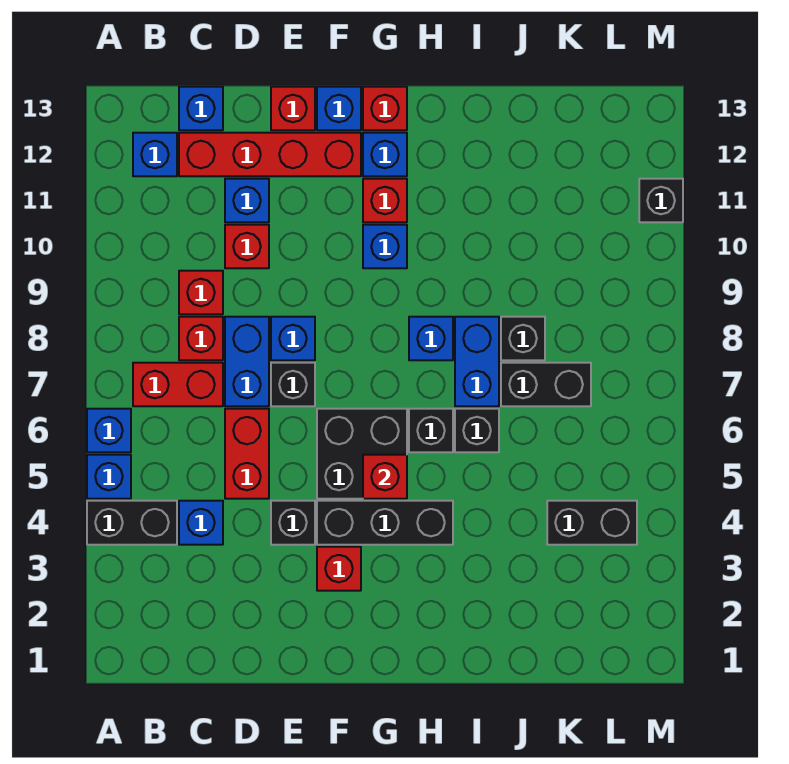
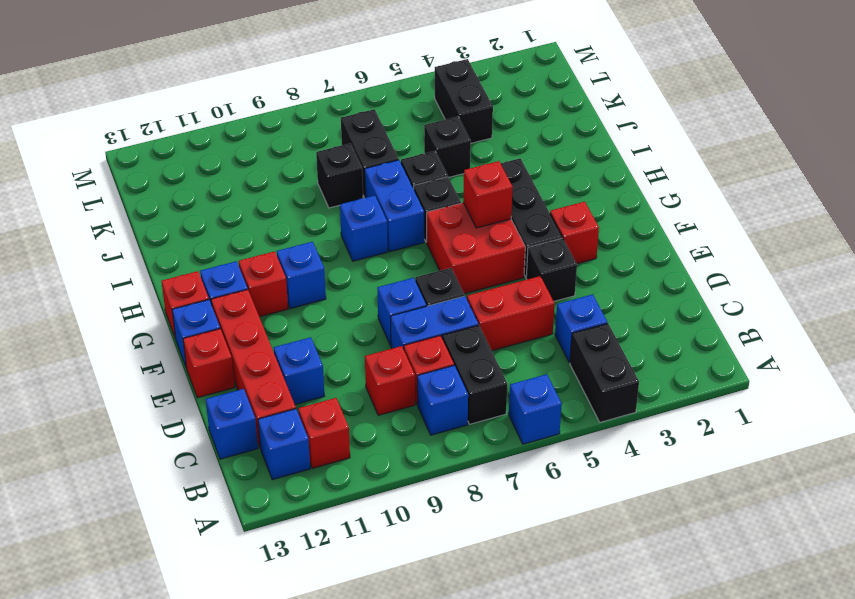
blue 1x1 brick [87,455,131,499] -> blue 1x1 brick moved to [417,365,468,435]
red 1x2 brick [133,363,223,406] -> black 1x2 brick [443,325,507,424]
red 1x1 brick [225,225,269,268] -> red 1x1 brick moved to [298,398,350,468]
black 2x2 brick [317,409,407,499] -> red 2x2 brick [427,203,525,294]
blue 1x2 brick [455,317,499,406] -> blue 1x2 brick turned to [365,160,424,252]
black 1x1 brick [639,179,683,222] -> black 1x1 brick moved to [424,117,471,177]

